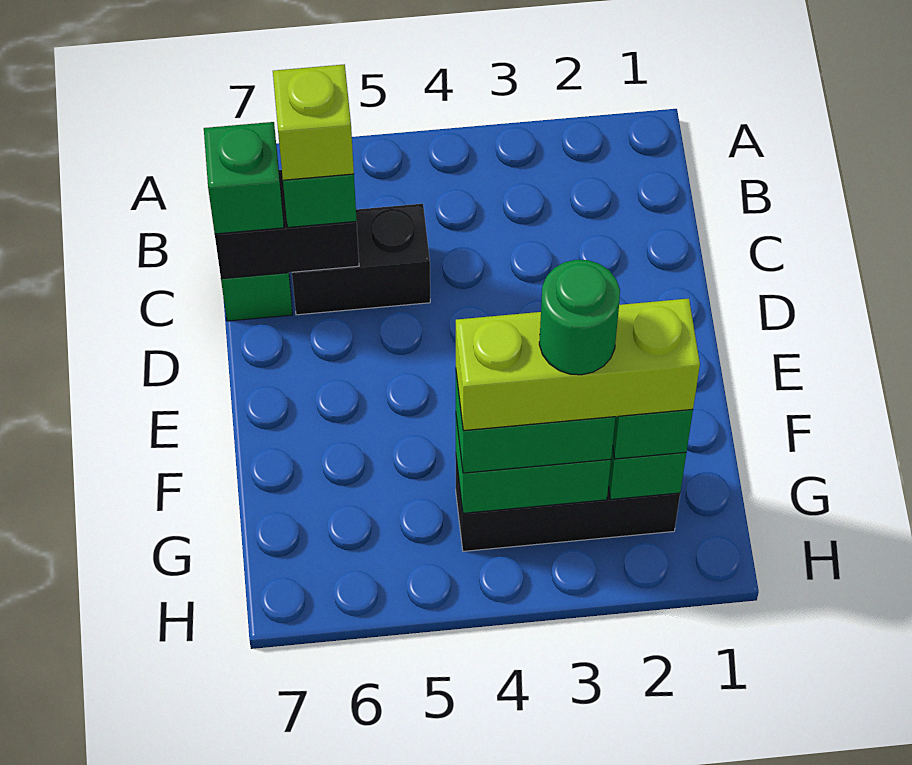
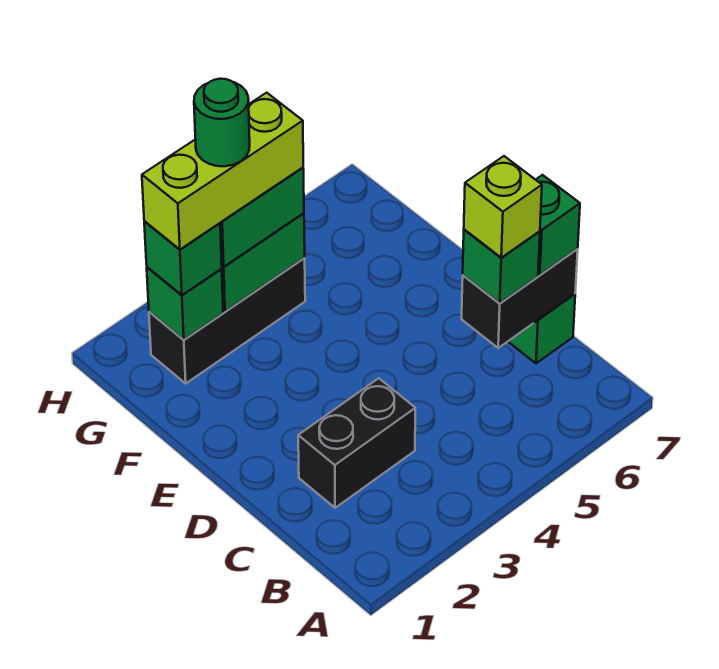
black 1x2 brick [292,204,430,315] -> black 1x2 brick moved to [298,378,415,508]

